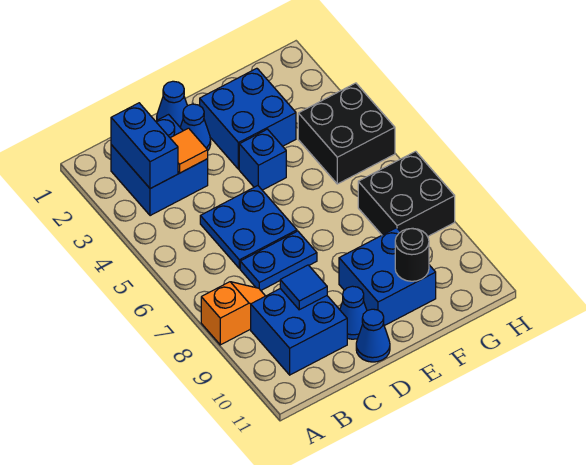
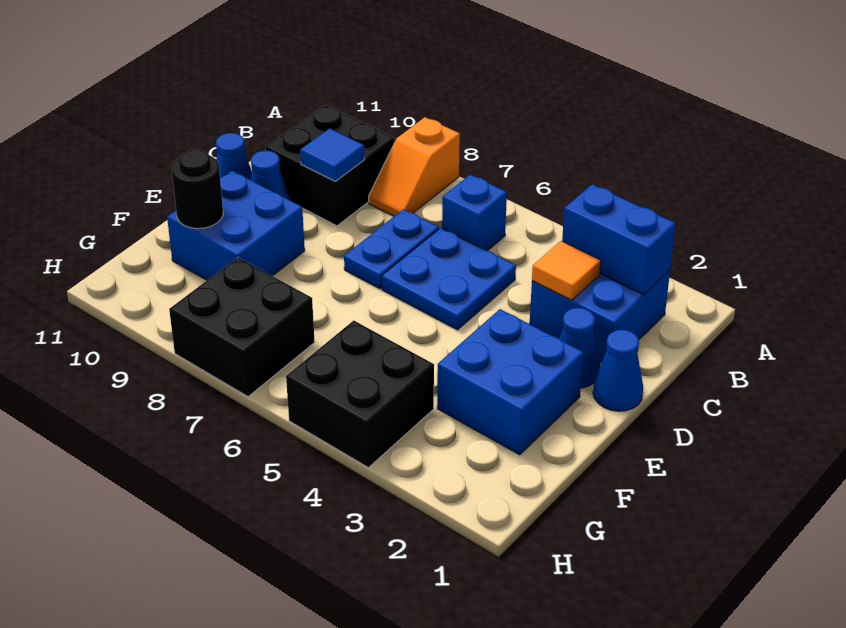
blue 2x2 brick [251,289,347,375] -> black 2x2 brick [266,105,394,226]
blue 1x1 brick [239,129,286,190] -> blue 1x1 brick moved to [442,174,507,251]

